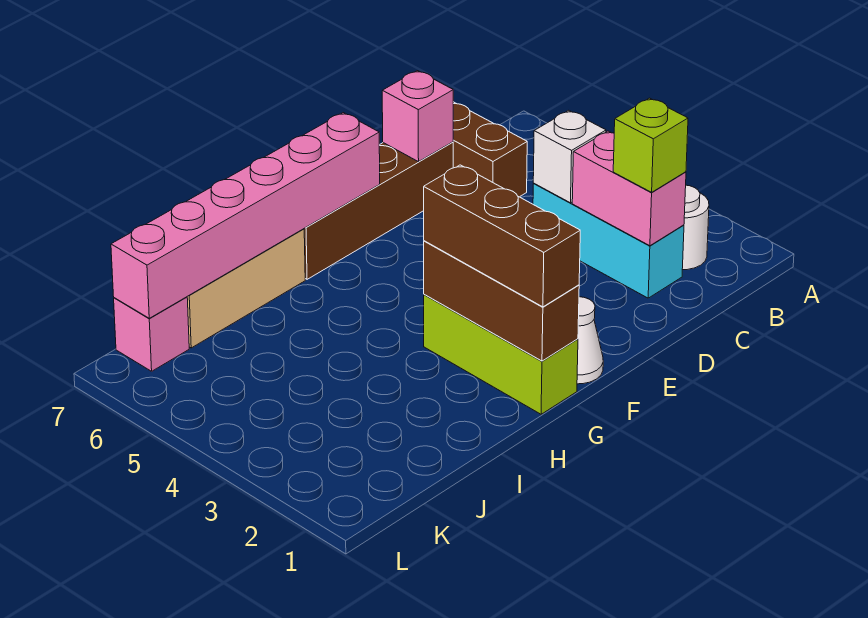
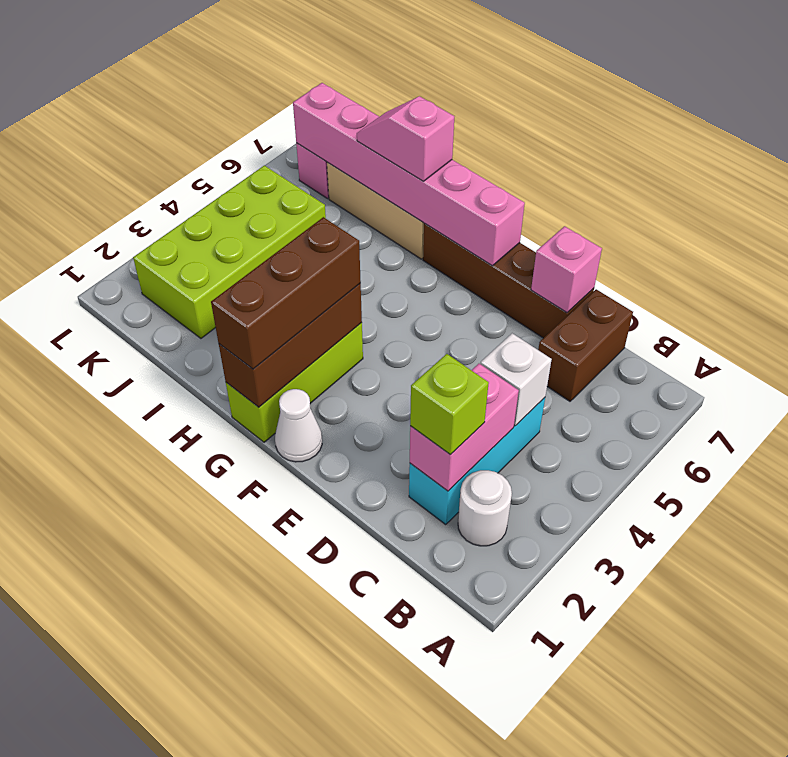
none -> pink 1x2 slope [357,96,454,181]
none -> lime 2x4 brick [133,165,326,338]

